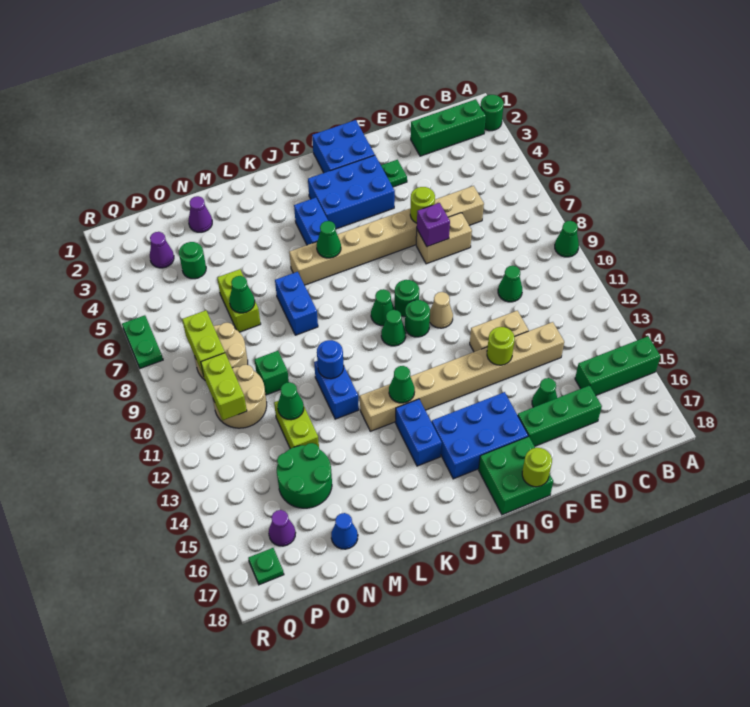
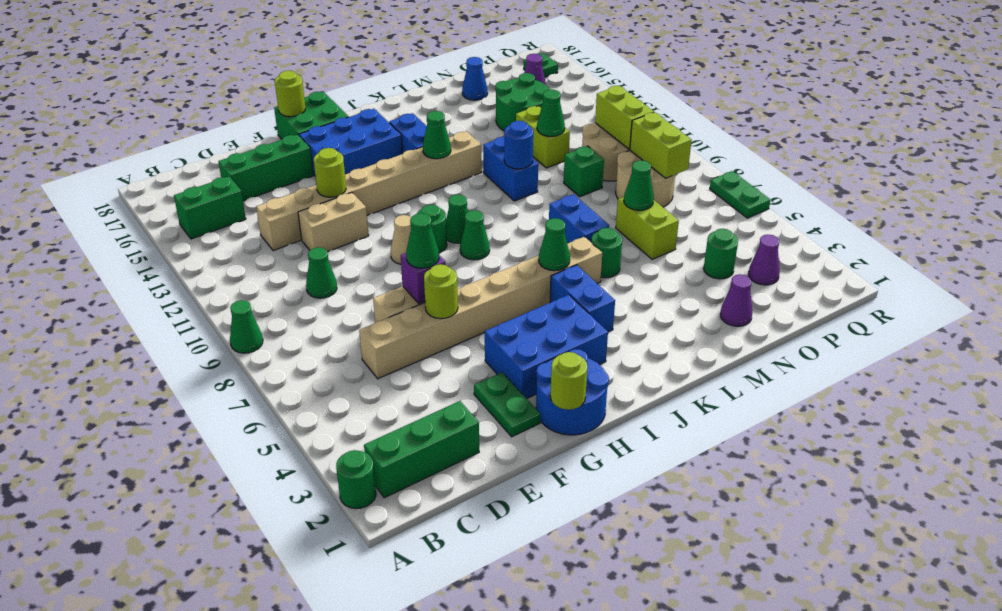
green 1x3 brick [575,336,660,395] -> green 1x2 brick [174,176,246,239]
green 1x1 cone [532,378,557,407] -> green 1x1 cone moved to [406,213,439,268]
green 1x1 plate [381,160,407,187] -> green 1x2 plate [474,372,540,437]
blue 2x2 brick [312,120,375,173] -> blue 2x2 round brick [536,349,609,435]
none -> lime 1x1 round brick [550,352,587,410]
green 1x1 round brick [395,280,419,317] -> green 1x1 round brick moved to [591,228,622,278]

